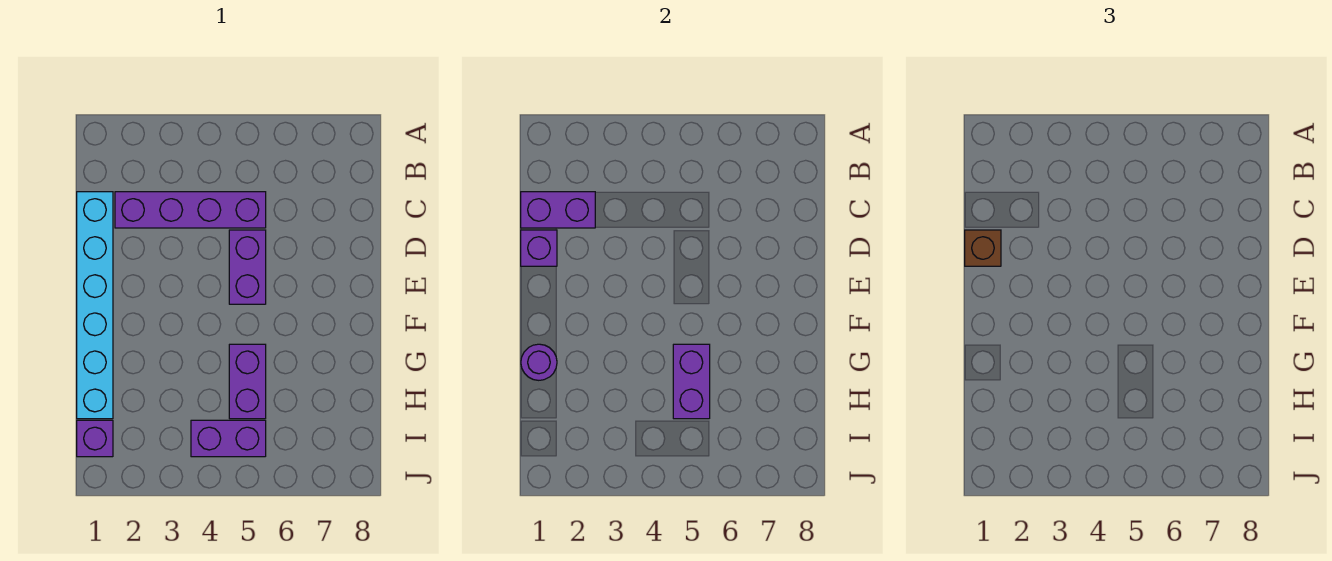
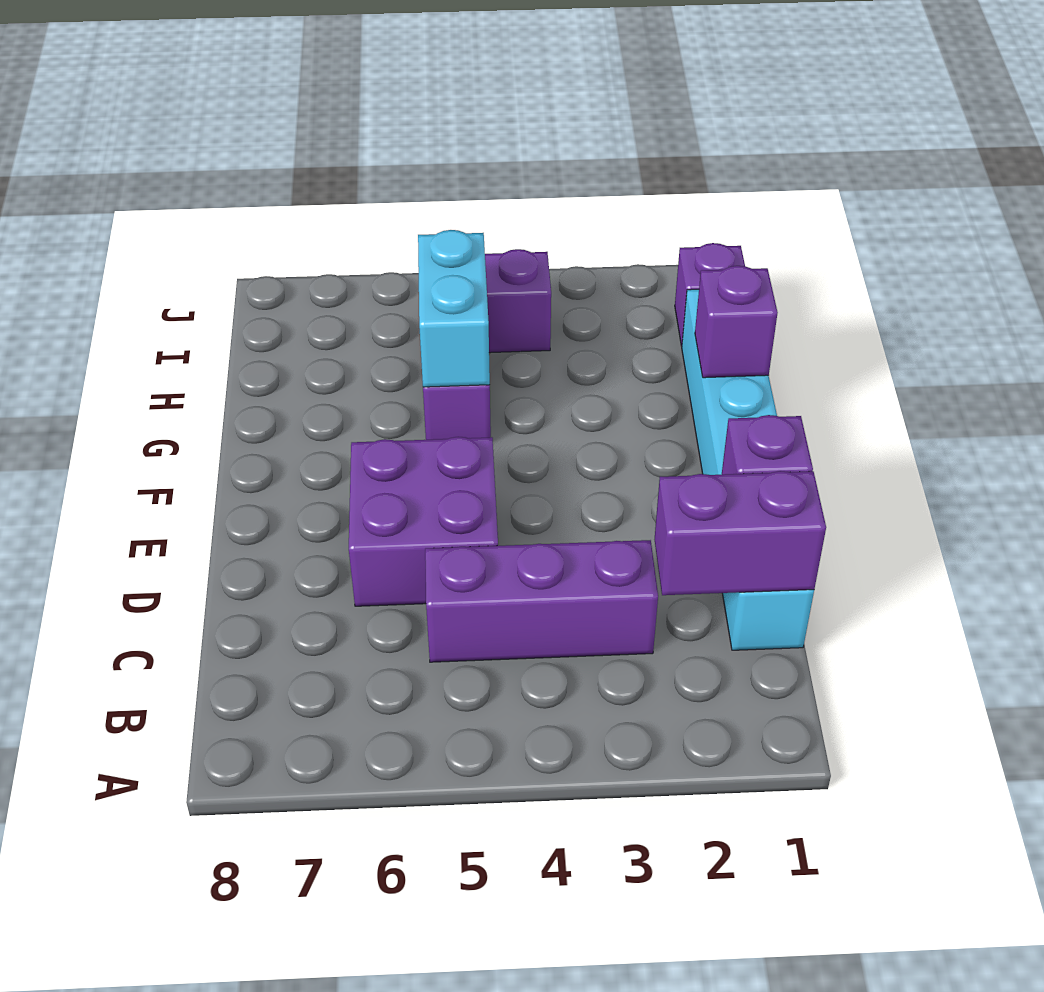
purple 1x4 brick [115,192,266,228] -> purple 1x3 brick [425,540,658,662]
brown 1x1 brick [965,230,1001,266] -> none
purple 1x2 brick [229,230,266,304] -> purple 2x2 brick [349,437,498,606]
purple 1x1 round brick [521,344,557,380] -> purple 1x1 brick [695,266,778,378]
purple 1x2 brick [673,344,710,419] -> cyan 1x2 brick [418,230,490,387]

